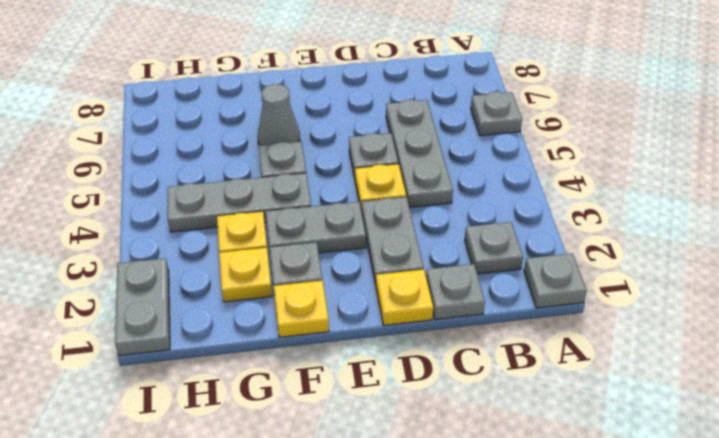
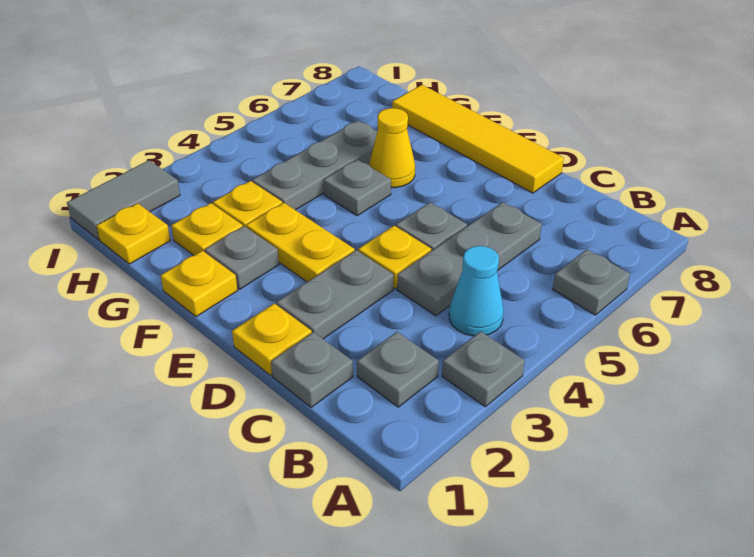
grey 1x1 plate [524,253,587,308] -> grey 1x1 plate moved to [442,331,525,407]
none -> cyan 1x1 cone [449,246,504,336]
none -> yellow 1x4 tile [392,85,564,193]
grey 1x2 plate [266,202,366,253] -> yellow 1x2 plate [246,203,355,282]
grey 1x3 plate [167,173,311,232] -> grey 1x3 plate turned to [252,121,377,210]
grey 1x1 cone [257,84,300,146] -> yellow 1x1 cone [369,108,415,188]
none -> yellow 1x1 plate [97,203,170,264]
grey 1x2 plate [115,258,170,356] -> grey 1x2 tile [67,160,180,240]

